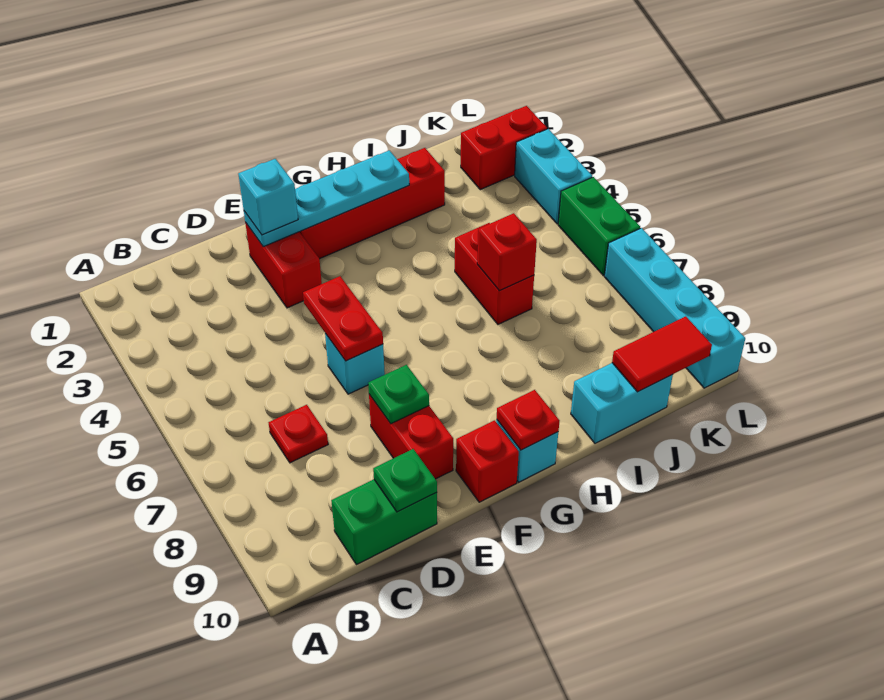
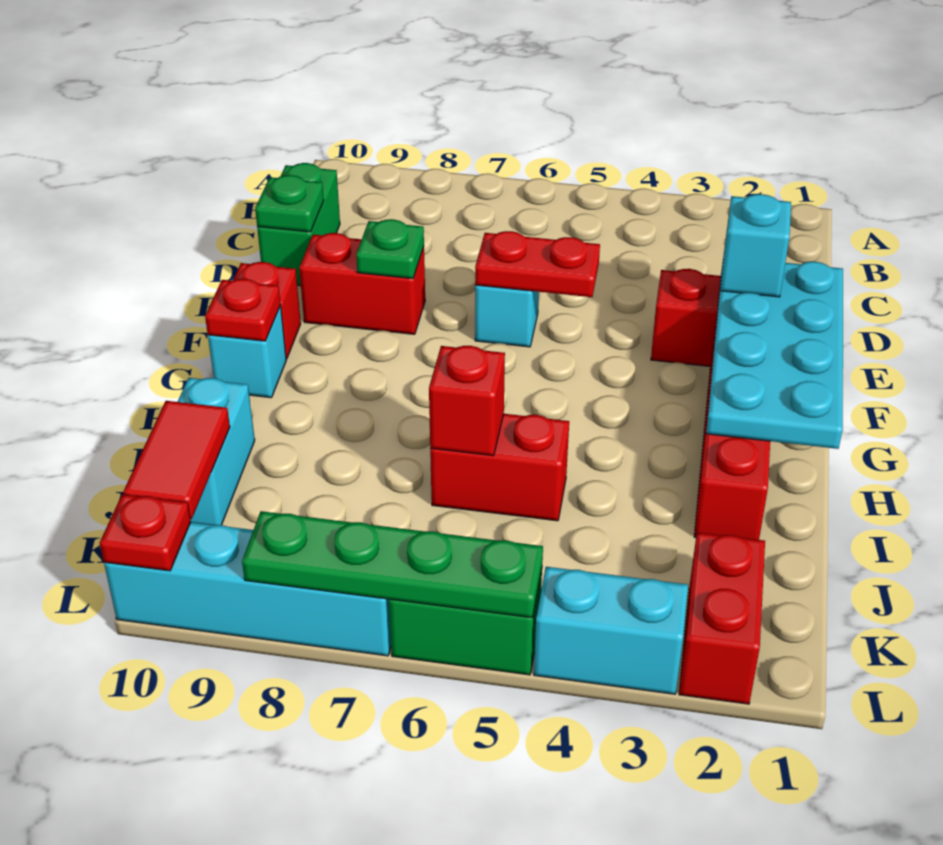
red 1x1 plate [269,405,328,463] -> red 1x1 plate moved to [100,494,191,571]
cyan 1x4 plate [244,150,409,247] -> cyan 2x4 plate [706,262,843,449]
none -> green 1x4 plate [242,511,543,618]

